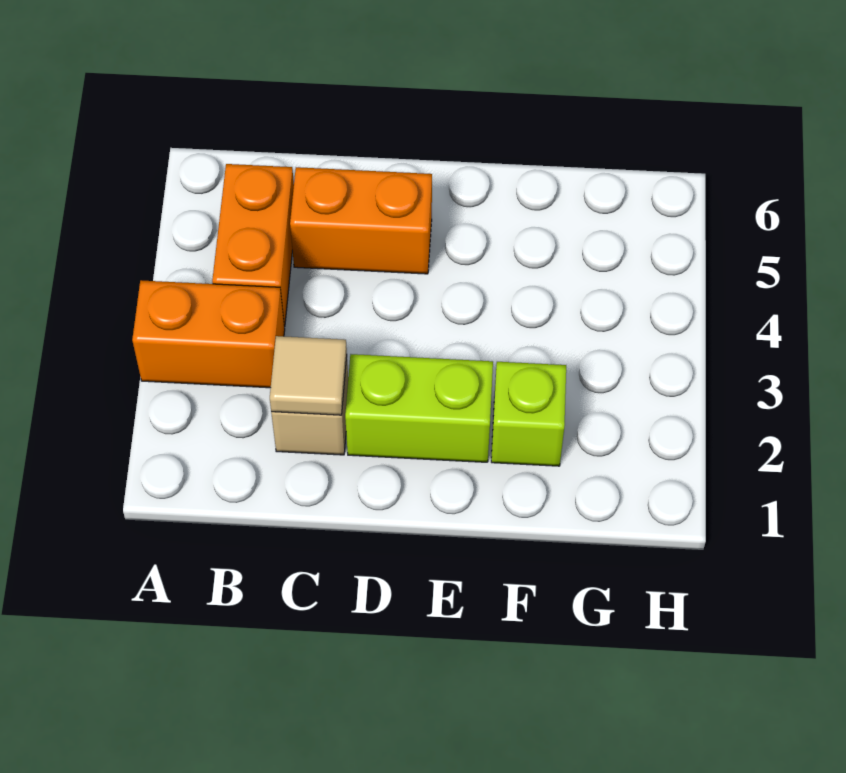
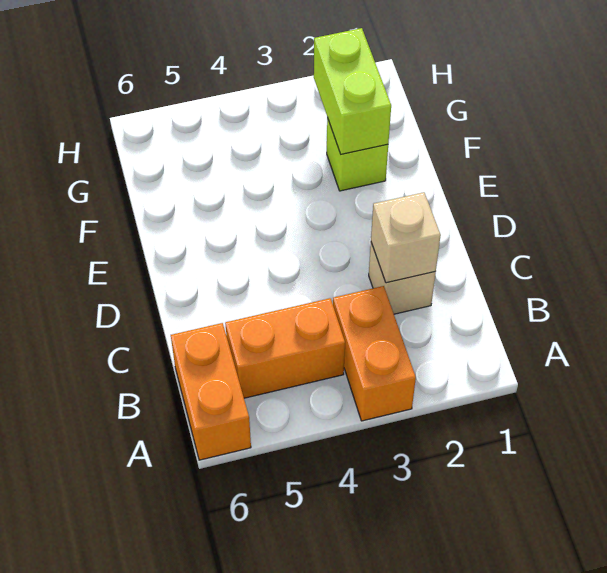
tan 1x1 tile [270,336,347,415] -> tan 1x1 brick [371,192,441,283]
orange 1x2 brick [290,167,432,274] -> orange 1x2 brick moved to [171,323,251,460]
lime 1x2 brick [345,354,493,462] -> lime 1x2 brick moved to [314,28,391,154]

